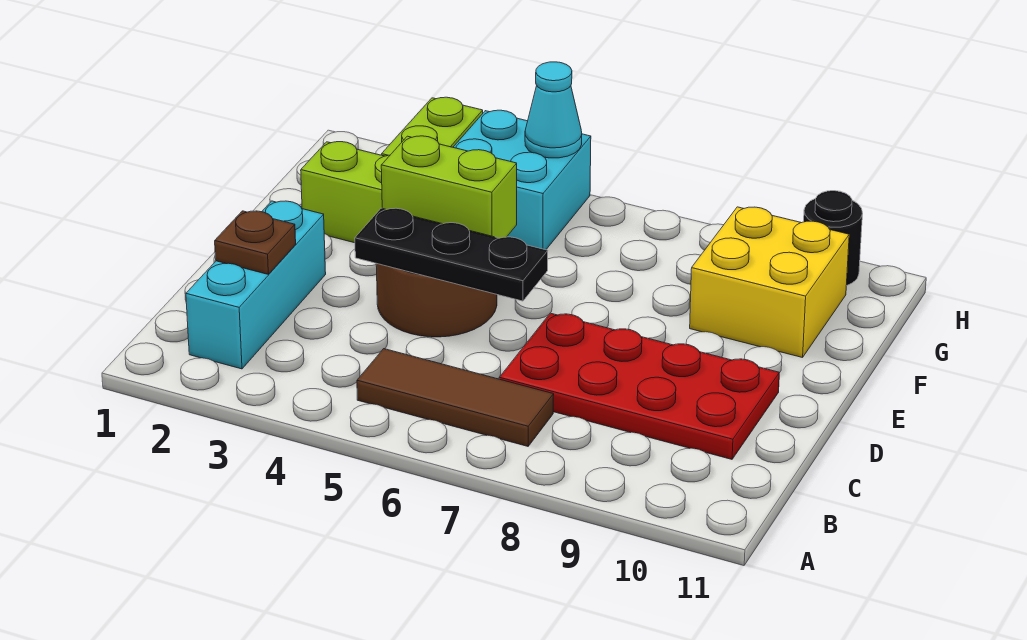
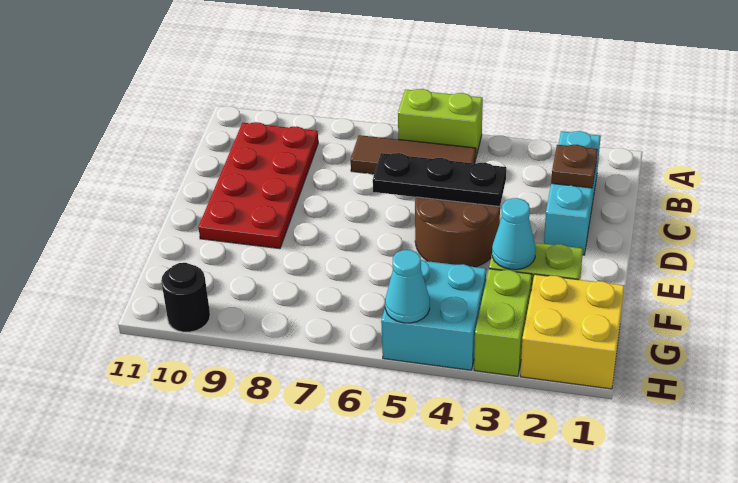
red 2x4 plate [499,313,779,459] -> red 2x4 plate turned to [198,122,318,249]
lime 1x2 brick [381,136,517,238] -> lime 1x2 brick moved to [398,89,483,157]
none -> cyan 1x1 cone [492,198,536,270]
yellow 2x2 brick [690,207,849,358] -> yellow 2x2 brick moved to [520,274,625,389]

